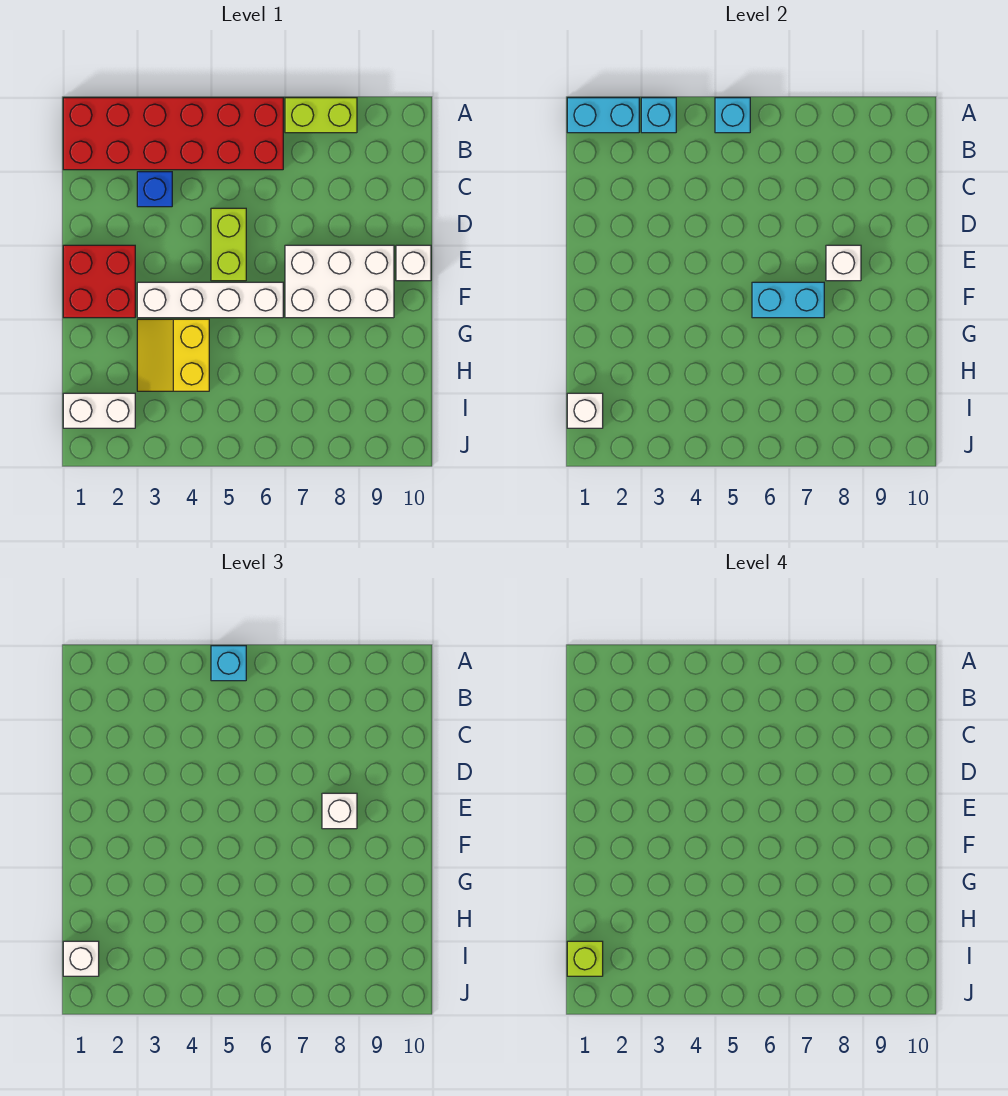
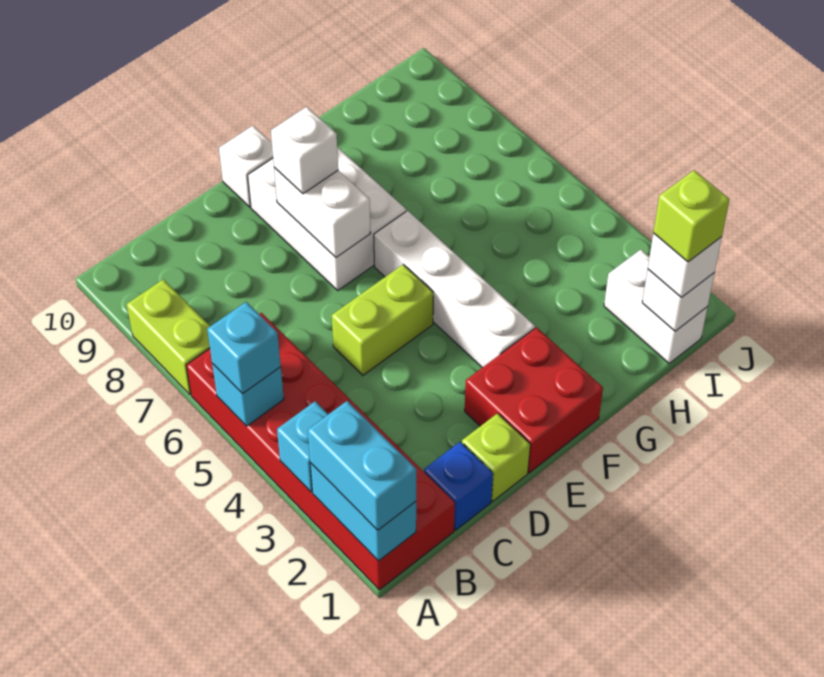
blue 1x1 brick [137,172,172,207] -> blue 1x1 brick moved to [424,442,493,530]
none -> lime 1x1 brick [462,413,530,501]
white 1x1 brick [826,245,861,281] -> white 1x2 brick [274,167,371,257]
cyan 1x2 brick [752,282,824,318] -> cyan 1x2 brick moved to [308,401,416,530]
yellow 2x2 slope [137,319,209,391] -> none

